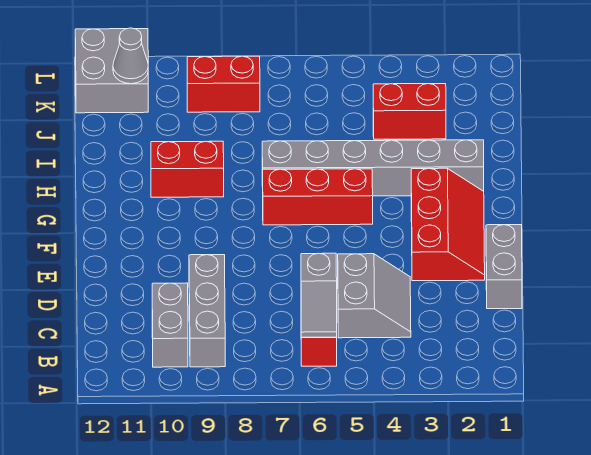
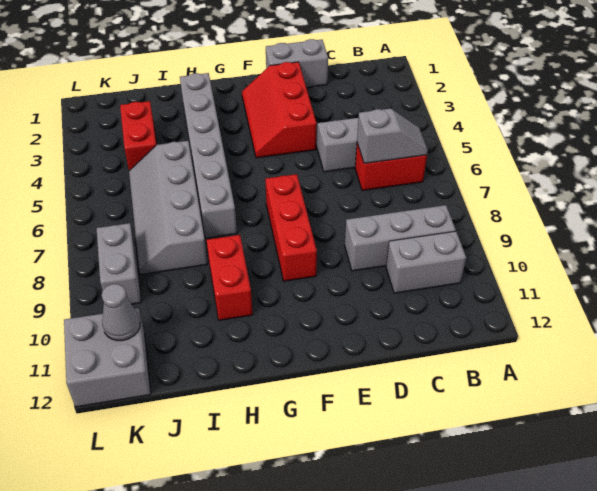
red 2x3 slope [411,168,485,281] -> red 2x3 slope turned to [242,62,317,158]
red 1x3 brick [263,169,373,225] -> red 1x3 brick moved to [265,174,317,281]
none -> grey 2x4 slope [129,141,208,275]
red 1x2 brick [187,56,260,112] -> grey 1x2 brick [97,223,141,304]

